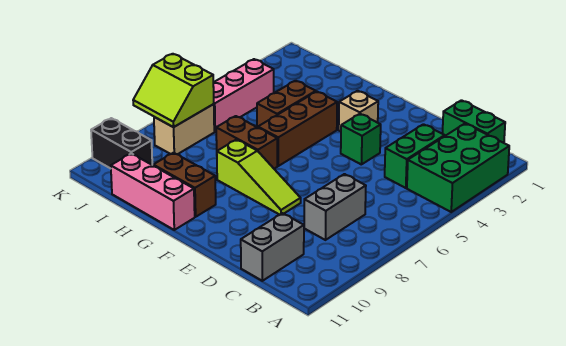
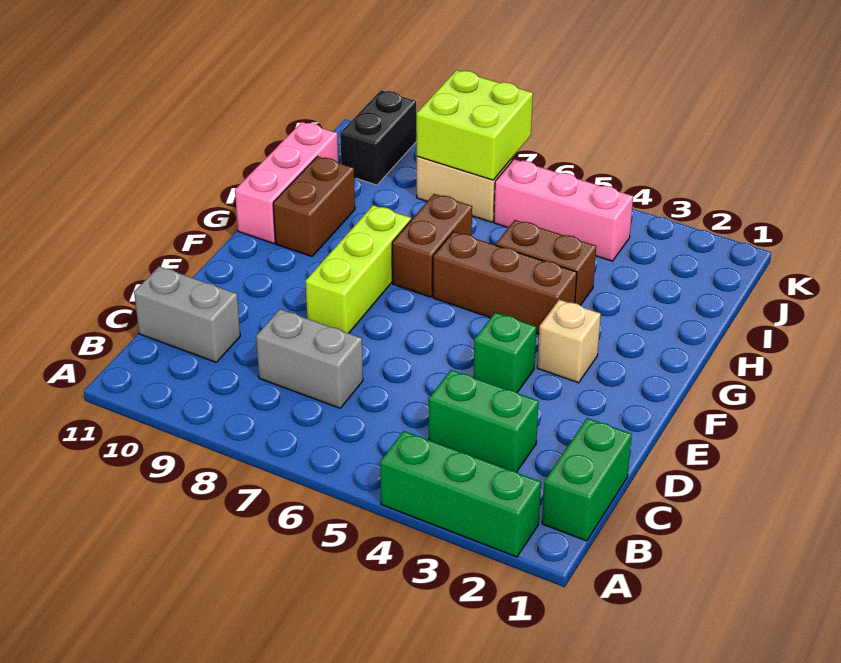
green 2x3 brick [407,124,509,212] -> green 1x3 brick [380,431,541,557]
lime 1x3 slope [217,140,301,215] -> lime 1x3 brick [306,205,411,333]
lime 2x2 slope [133,54,214,127] -> lime 2x2 brick [416,70,533,180]

